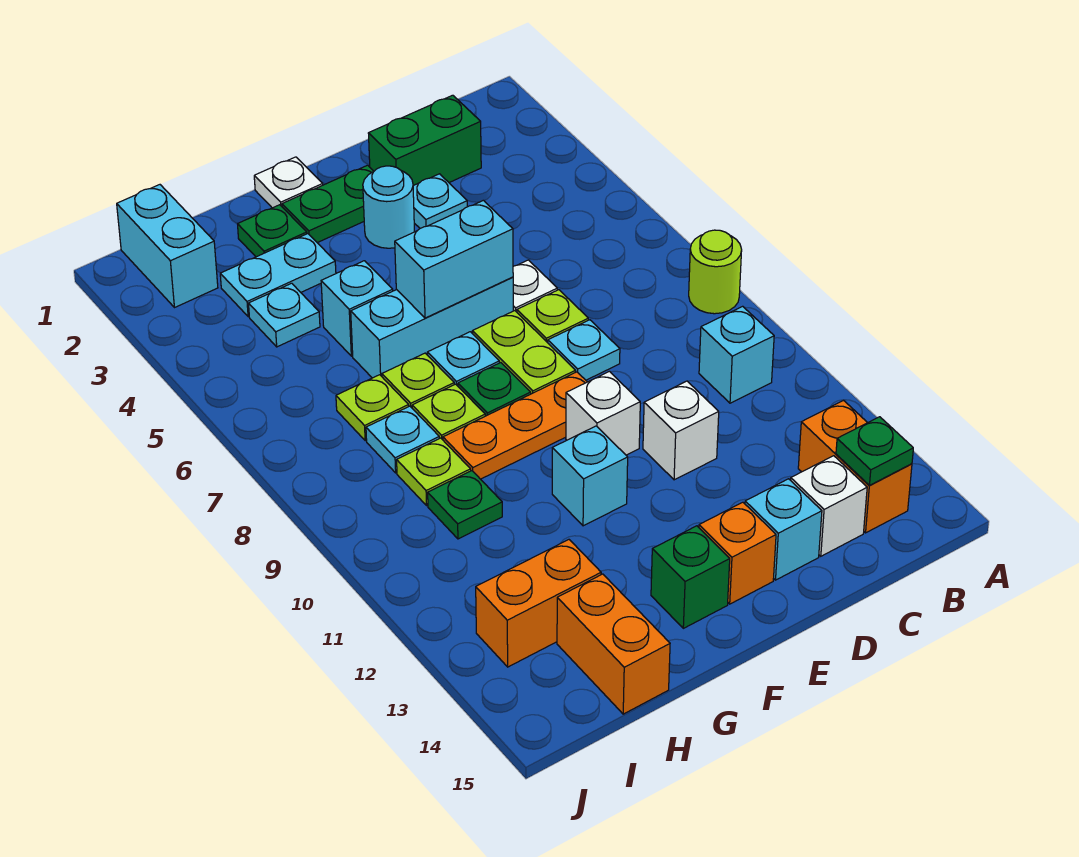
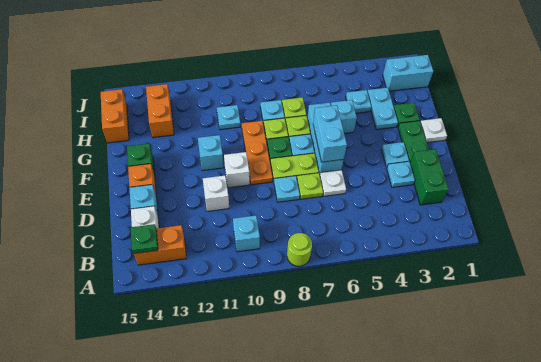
cyan 1x1 round brick [363,166,415,248] -> cyan 1x1 plate [381,142,409,167]
lime 1x1 plate [397,438,471,505] -> none
green 1x1 plate [428,471,502,539] -> cyan 1x1 plate [217,105,240,130]
orange 1x2 brick [557,574,670,714] -> orange 1x2 brick turned to [101,89,129,143]

